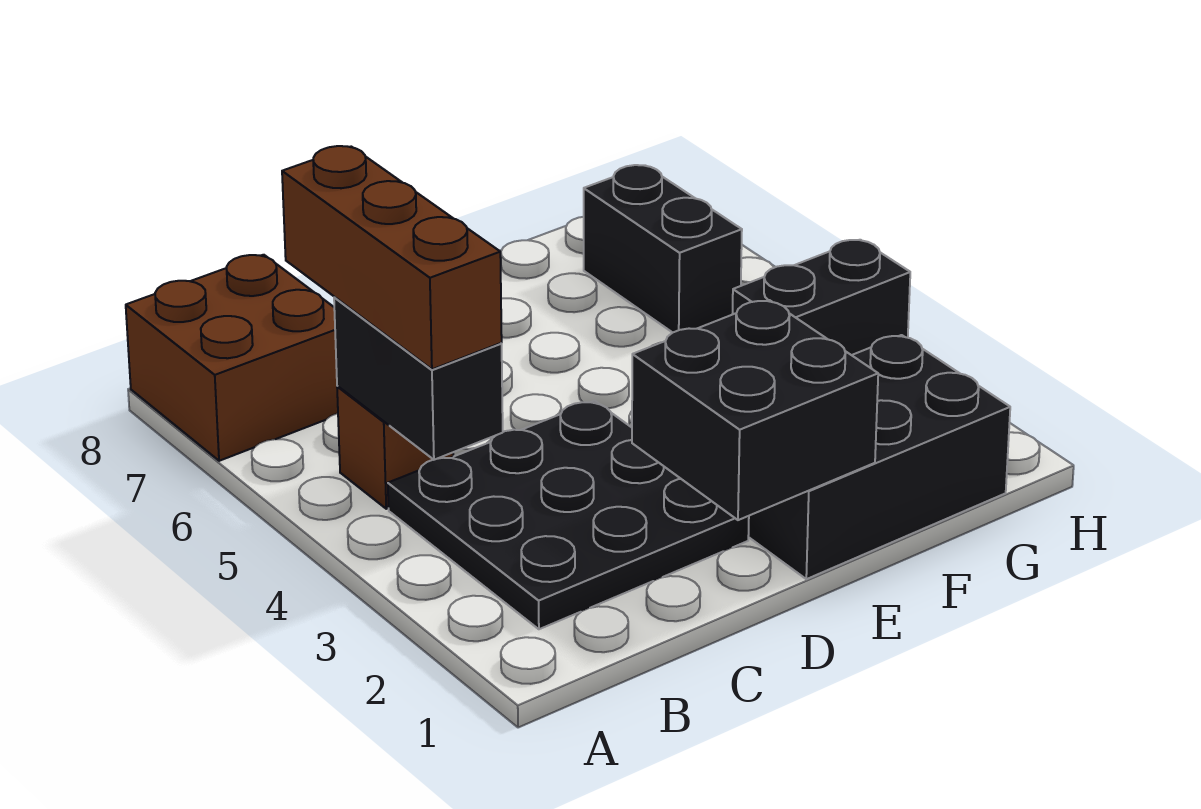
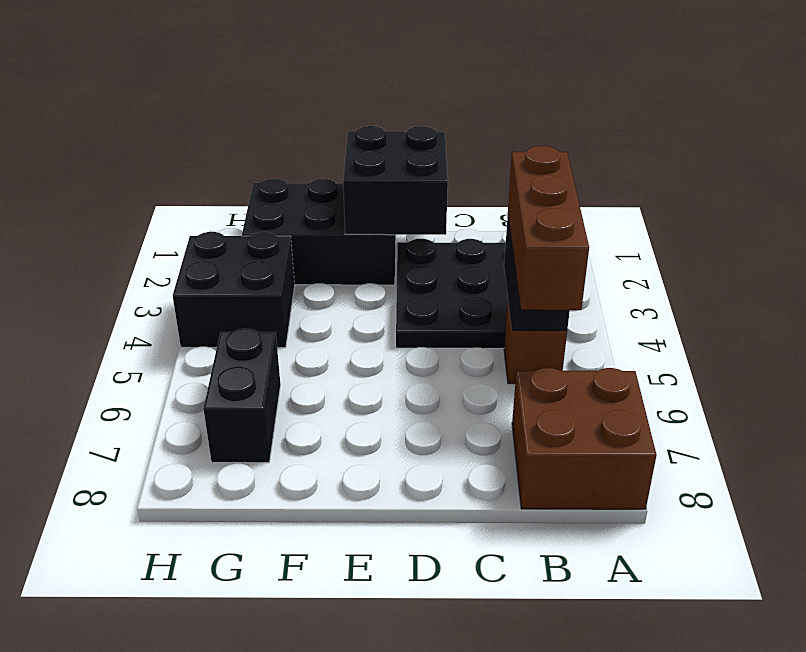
black 1x2 brick [733,240,910,355] -> black 2x2 brick [173,232,294,348]

